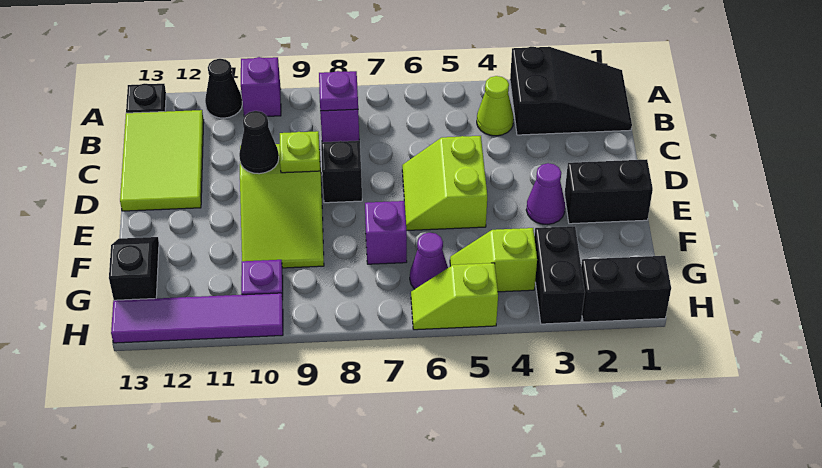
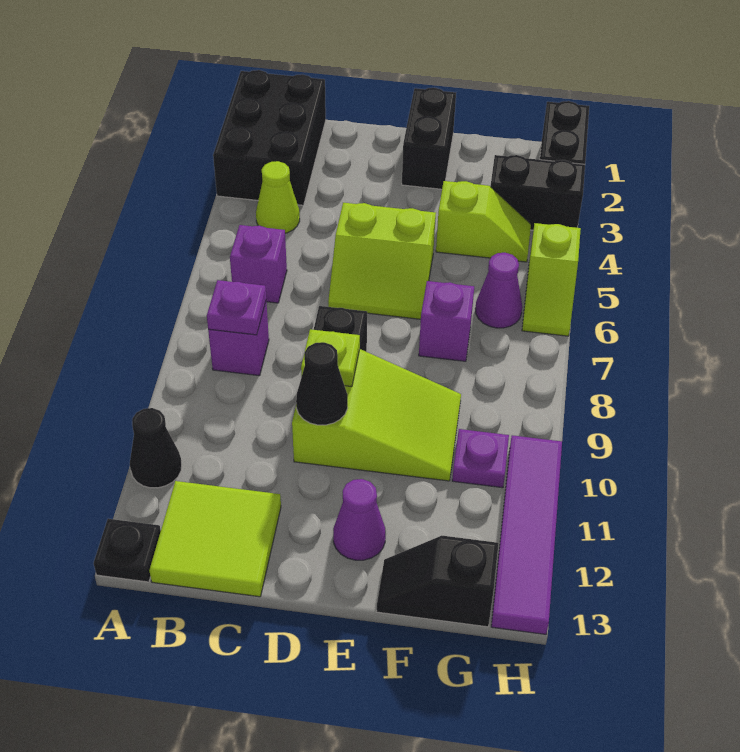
black 2x3 slope [510,47,632,135] -> black 2x3 brick [213,70,326,205]
purple 1x1 brick [241,57,281,116] -> purple 1x1 brick moved to [230,225,287,303]
lime 2x3 tile [120,110,204,211] -> lime 2x2 tile [149,481,281,597]
purple 1x1 cone [526,163,565,225] -> purple 1x1 cone moved to [333,479,386,560]
lime 1x2 slope [450,228,537,292] -> lime 1x2 slope turned to [436,181,531,262]

